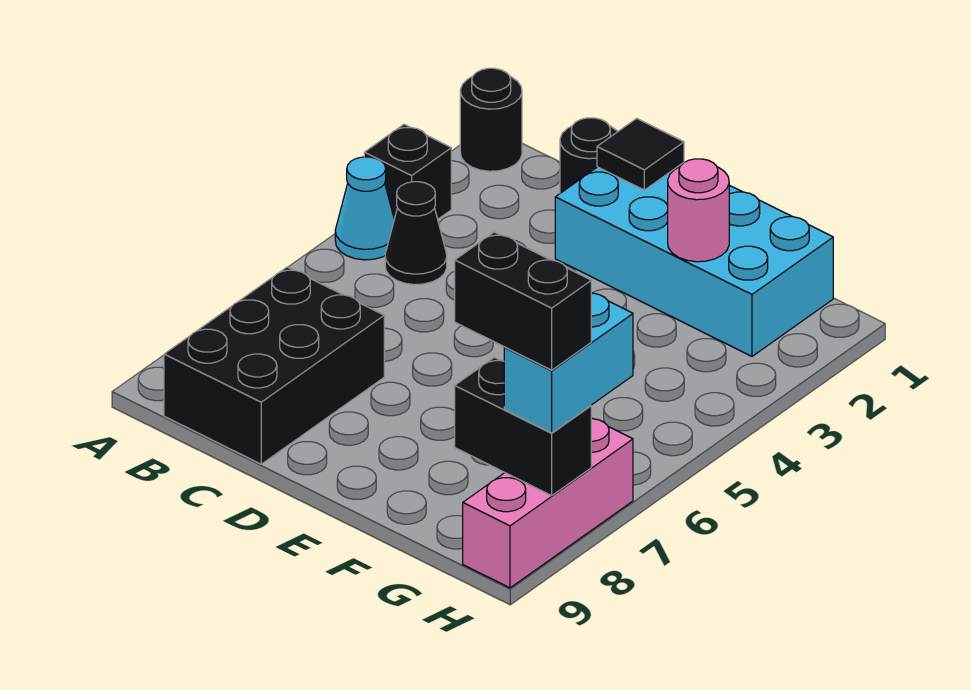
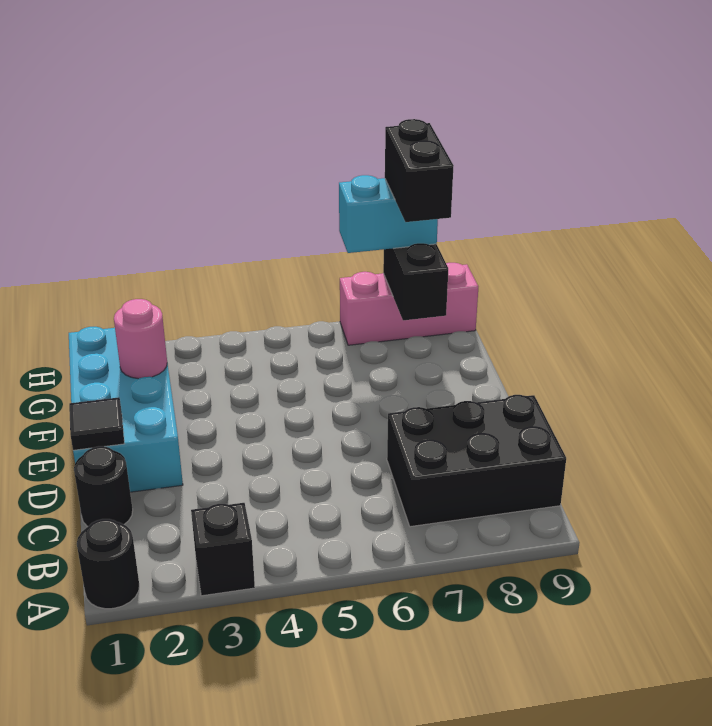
cyan 1x1 cone [335,157,394,260] -> none
black 1x1 cone [385,182,447,285] -> none

